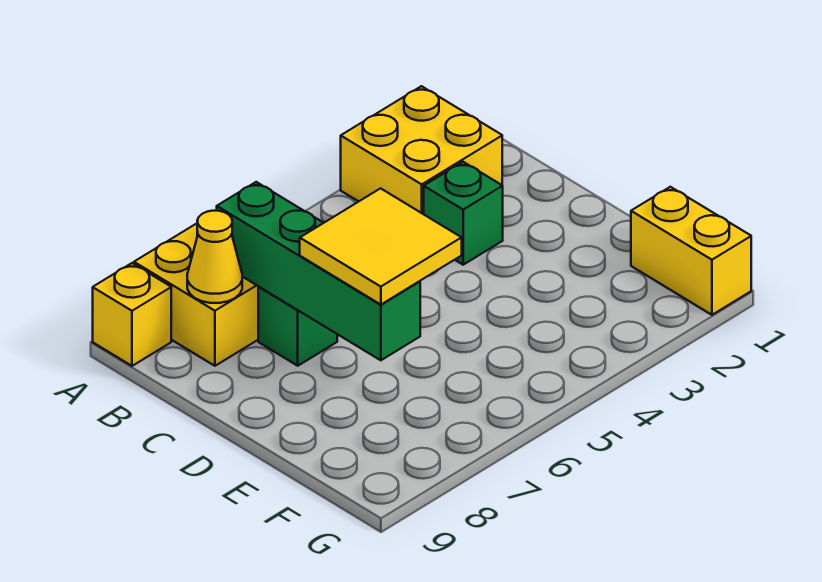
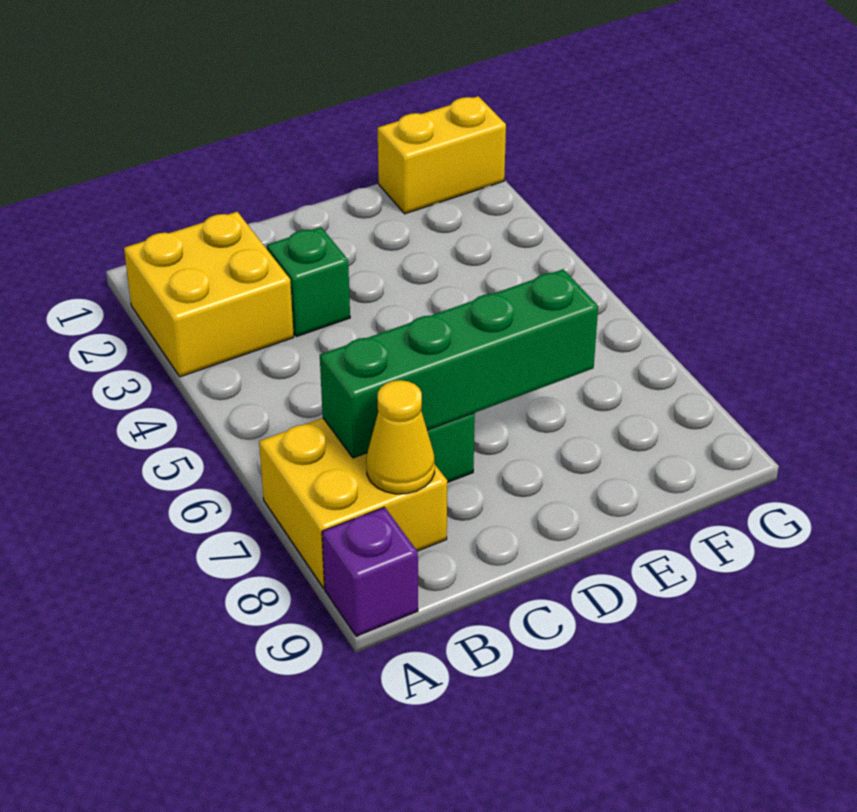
yellow 1x1 brick [93,263,171,366] -> purple 1x1 brick [322,507,418,636]
yellow 2x2 tile [300,188,462,305] -> none

